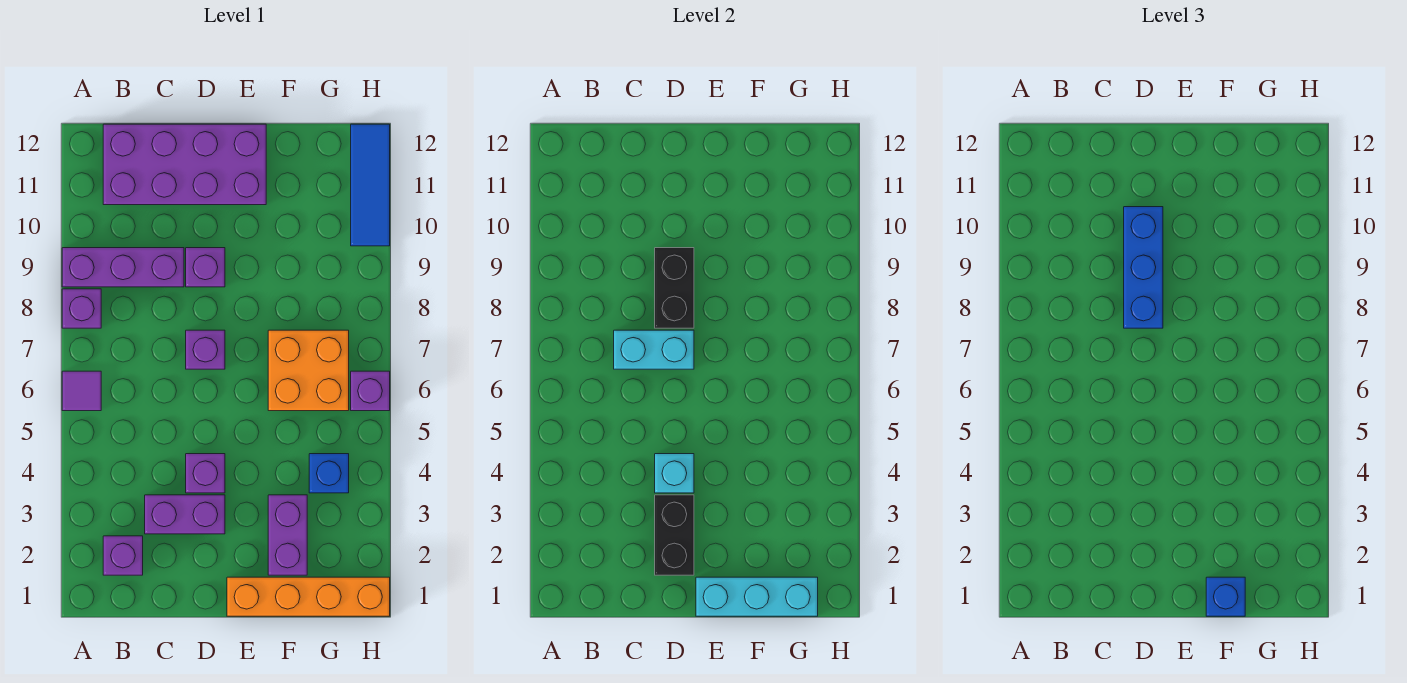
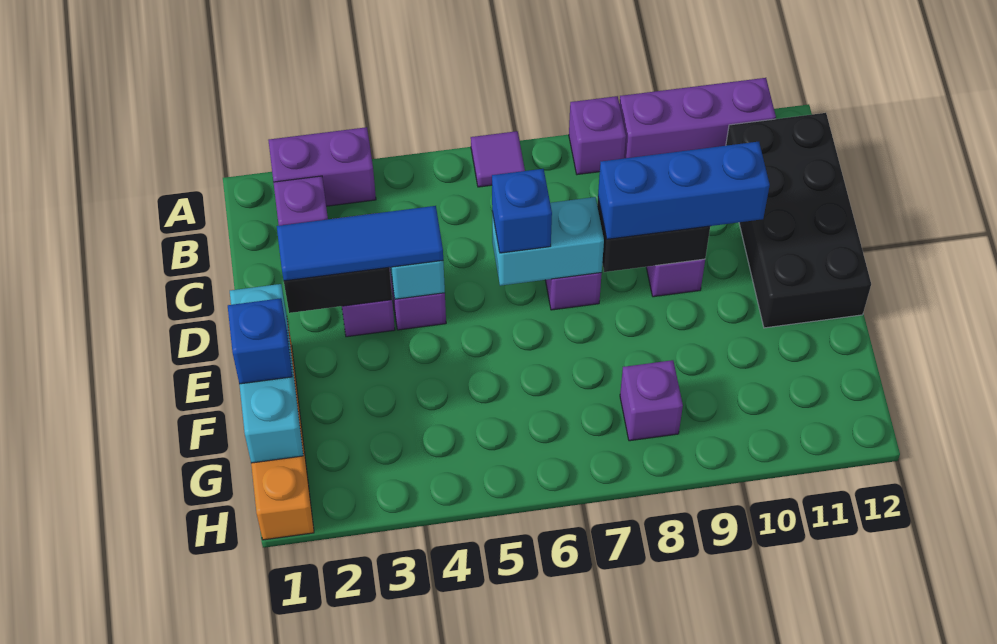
purple 1x3 brick [62,248,184,287] -> purple 1x3 brick turned to [619,78,776,158]
purple 2x4 brick [103,124,266,205] -> black 2x4 brick [726,113,871,328]
cyan 1x2 brick [614,330,694,369] -> cyan 1x2 brick turned to [492,197,604,286]
purple 1x2 brick [268,495,307,575] -> purple 1x2 brick moved to [268,127,376,206]
orange 2x2 brick [268,330,349,411] -> none
blue 1x1 brick [309,454,349,493] -> blue 1x1 brick moved to [492,169,552,253]
purple 1x1 brick [351,371,390,411] -> purple 1x1 brick moved to [620,360,683,441]
blue 1x3 tile [351,124,390,246] -> blue 1x3 tile moved to [277,206,443,281]

